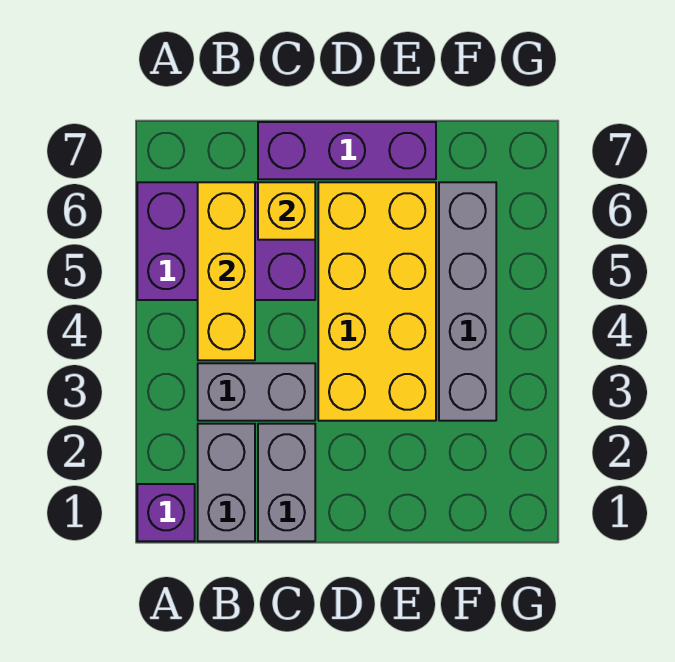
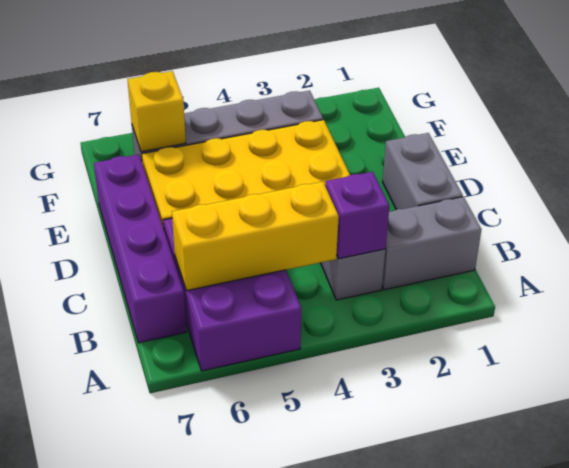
purple 1x1 brick [137,484,195,541] -> purple 1x1 brick moved to [325,172,389,259]
grey 1x2 brick [258,424,315,541] -> grey 1x2 brick turned to [382,133,463,210]
yellow 1x1 brick [258,182,315,240] -> yellow 1x1 brick moved to [127,71,186,152]
purple 1x3 brick [258,122,436,179] -> purple 1x4 brick [94,154,186,343]

